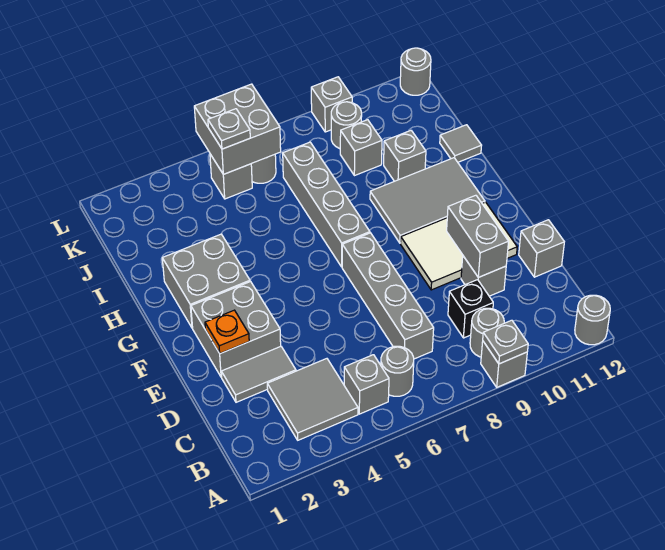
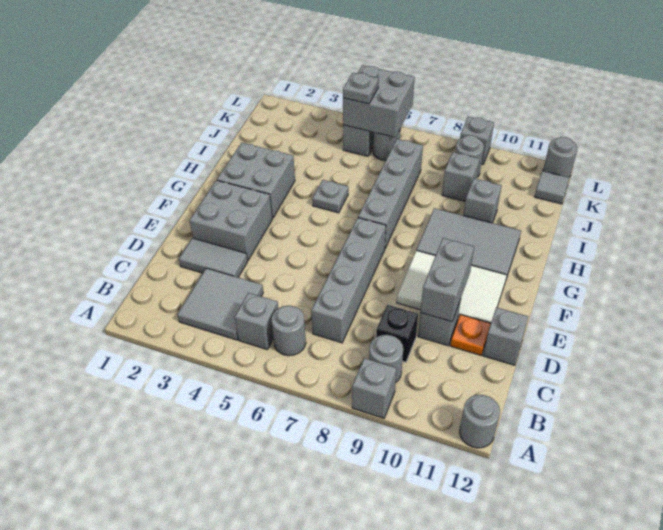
grey 1x1 plate [483,320,528,364] -> grey 1x1 plate moved to [312,180,348,213]
orange 1x1 plate [205,310,249,354] -> orange 1x1 plate moved to [450,315,491,355]
grey 1x1 tile [440,125,482,162] -> grey 1x1 tile moved to [535,171,569,204]

